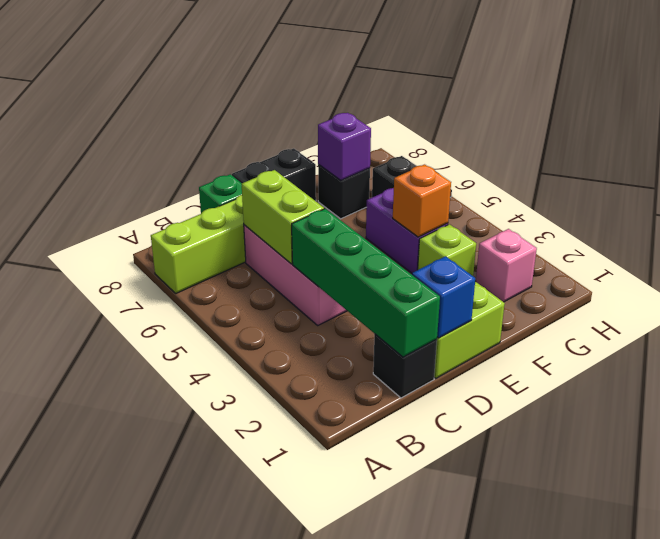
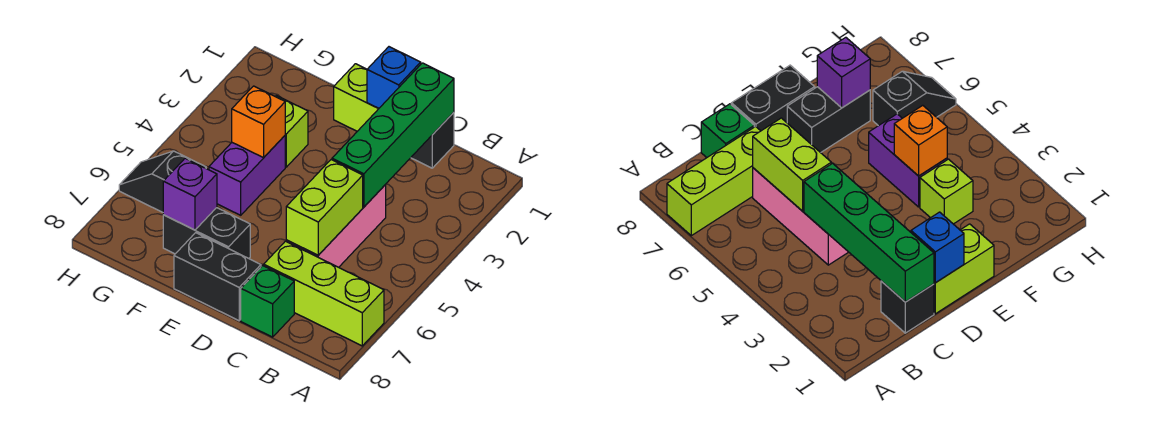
black 1x1 brick [318,165,370,219] -> black 1x2 brick [163,208,250,258]
pink 1x1 brick [476,229,537,302] -> none

